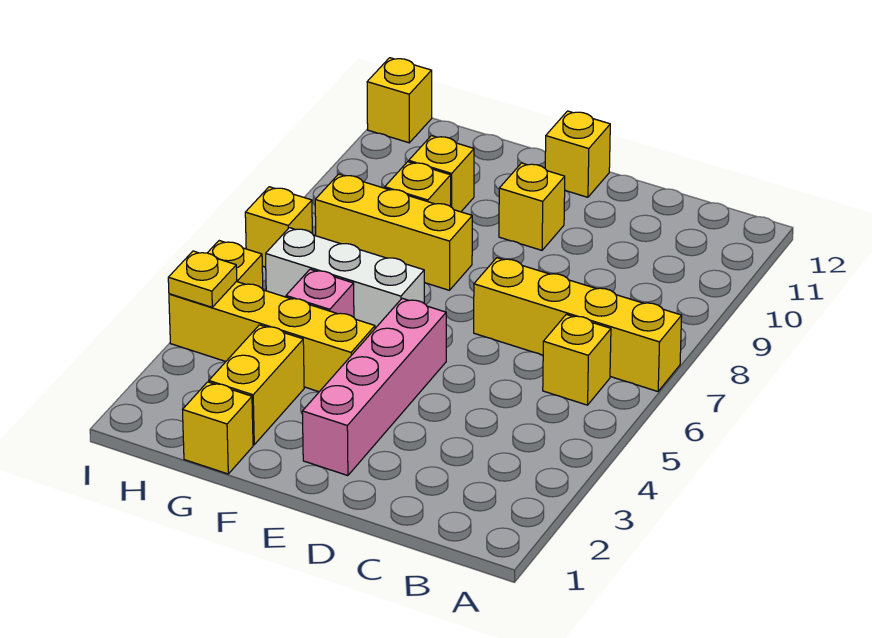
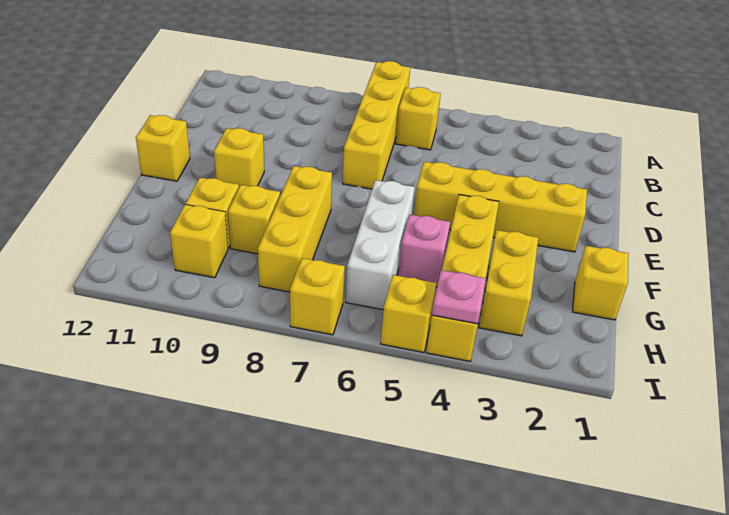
pink 1x4 brick [302,298,446,476] -> yellow 1x4 brick [414,162,587,252]
yellow 1x2 brick [209,325,304,445] -> yellow 1x2 brick turned to [479,230,538,336]
yellow 1x1 plate [168,251,237,307] -> pink 1x1 plate [432,270,486,324]
yellow 1x1 brick [367,58,432,143] -> yellow 1x1 brick moved to [170,205,228,278]

